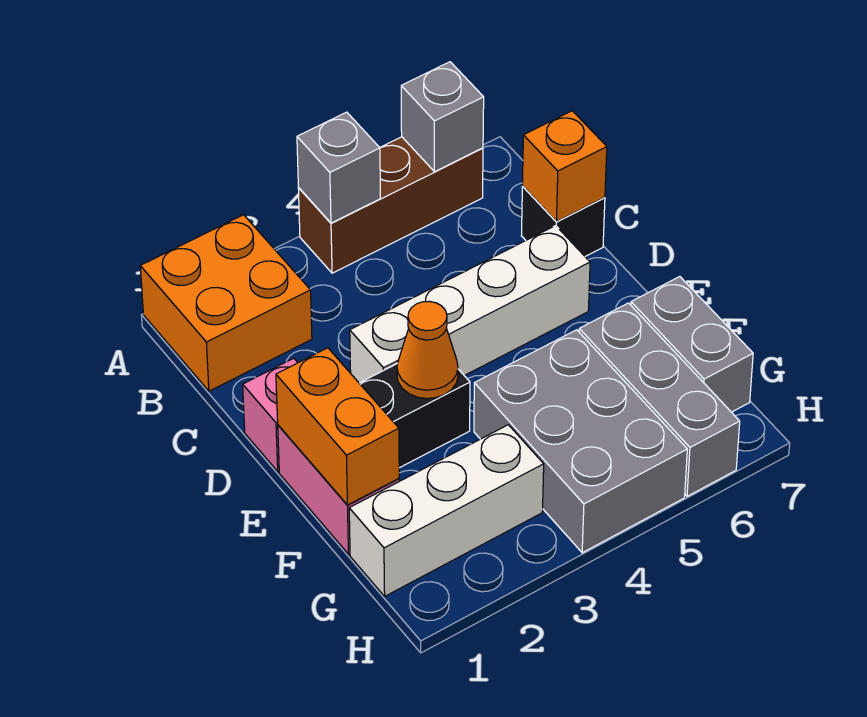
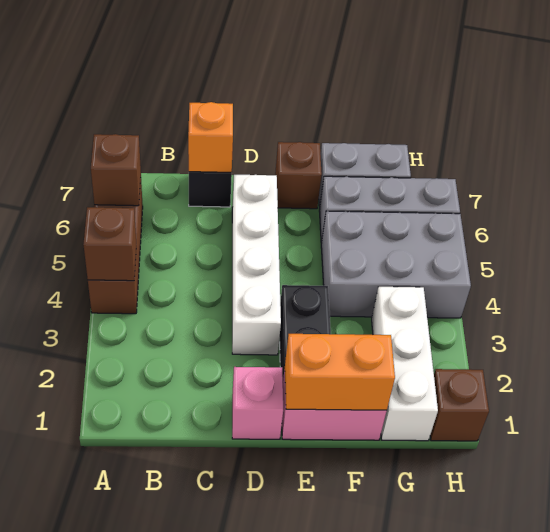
orange 2x2 brick [140,215,312,391] -> none
grey 1x1 brick [297,112,380,223] -> brown 1x1 brick [83,207,136,281]
grey 1x1 brick [401,62,484,172] -> brown 1x1 brick [91,134,141,206]
orange 1x1 cone [397,301,458,399] -> none
none -> brown 1x1 brick [275,142,322,209]
none -> brown 1x1 brick [430,369,489,441]

